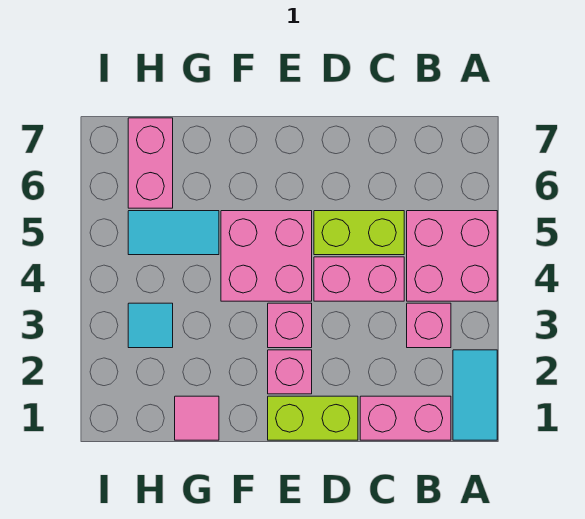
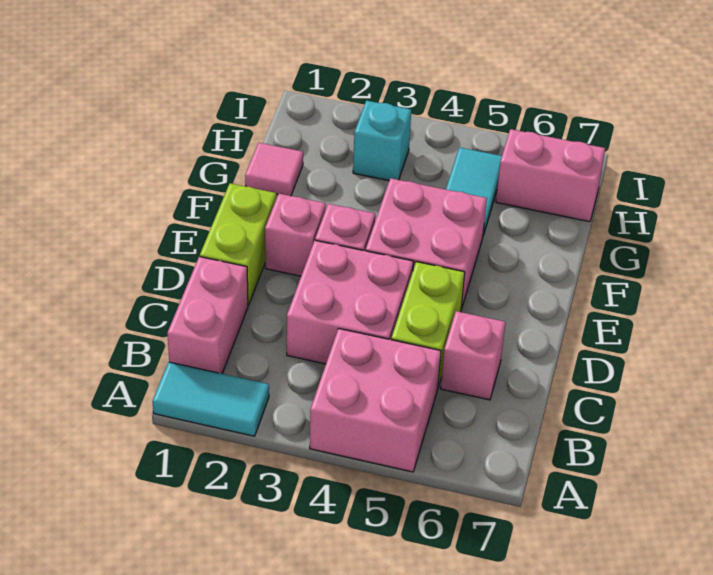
pink 1x1 brick [407,303,451,348] -> pink 1x1 brick moved to [441,311,506,400]
pink 1x2 brick [314,257,404,301] -> pink 2x2 brick [287,240,413,364]
cyan 1x1 tile [128,303,173,348] -> cyan 1x1 brick [353,100,411,181]

